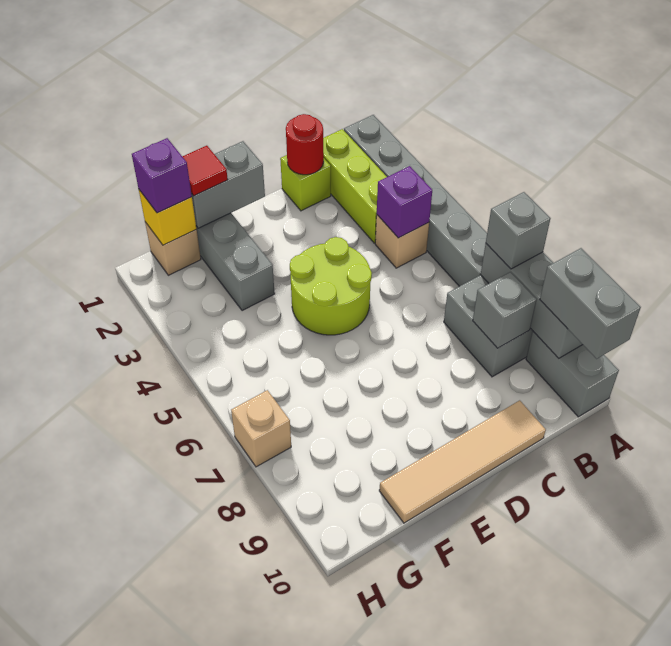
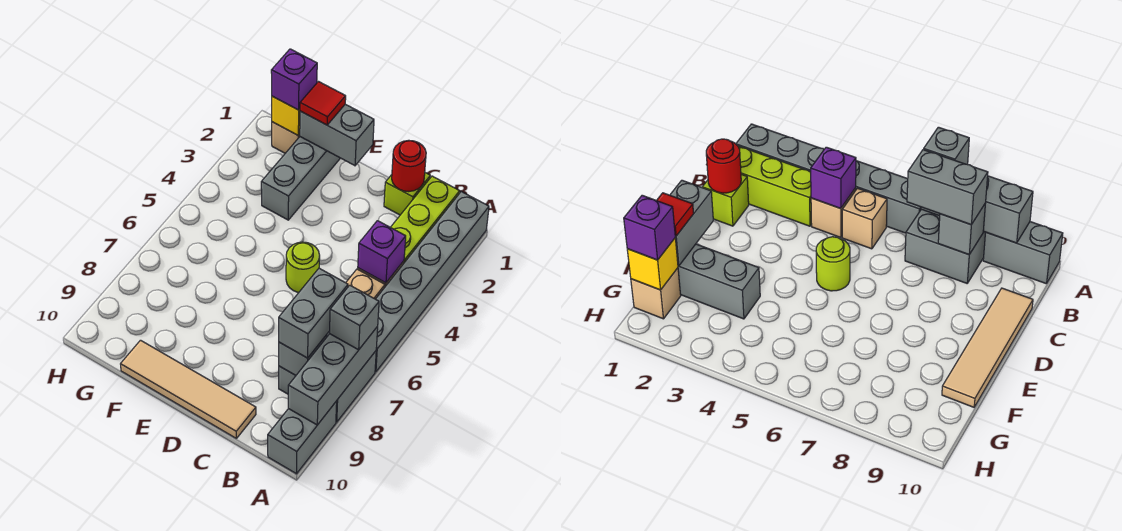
grey 1x2 brick [540,248,641,359] -> grey 1x2 brick moved to [279,268,348,358]
lime 2x2 round brick [290,237,372,335] -> lime 1x1 round brick [286,242,320,293]
tan 1x1 brick [231,390,291,467] -> tan 1x1 brick moved to [346,269,385,299]

